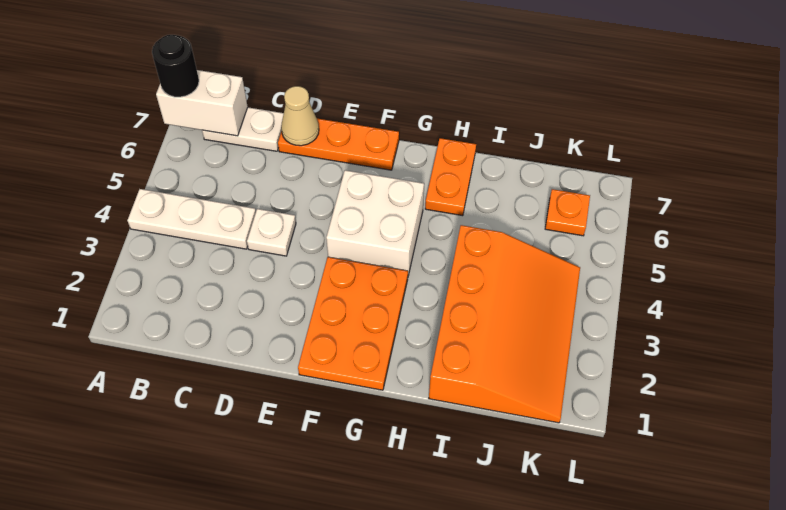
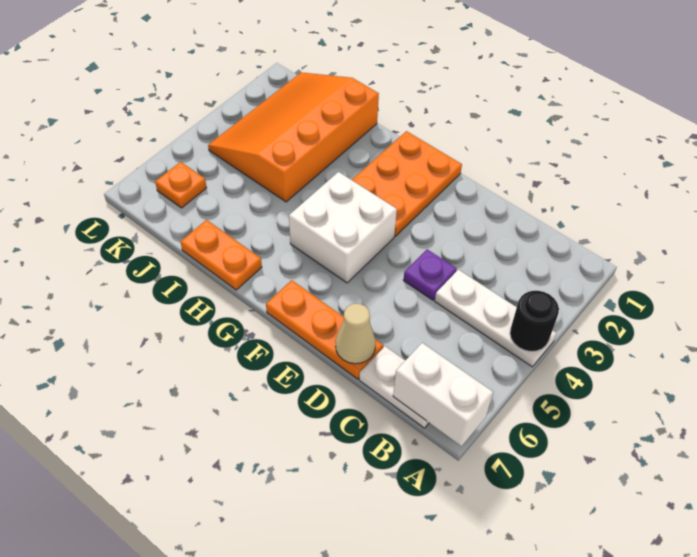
black 1x1 round brick [152,35,199,97] -> black 1x1 round brick moved to [510,291,559,351]
white 1x1 plate [247,209,296,256] -> purple 1x1 plate [403,249,457,300]
orange 1x2 plate [425,138,476,216] -> orange 1x2 plate turned to [181,220,262,290]

